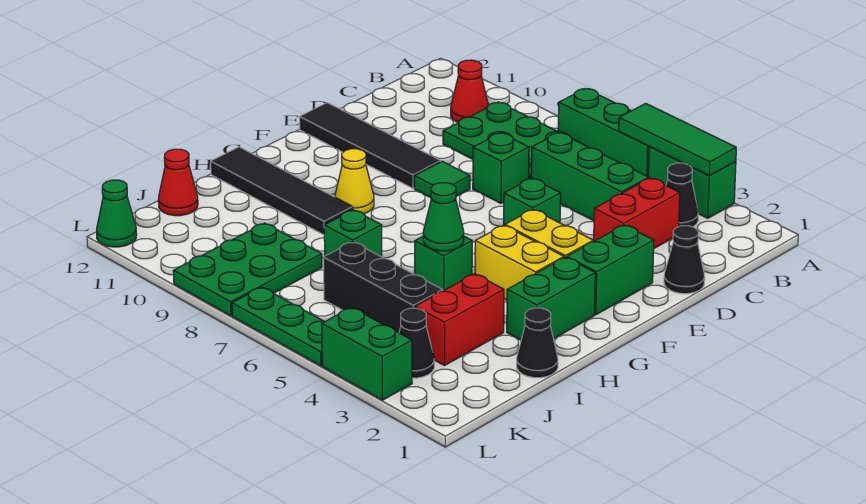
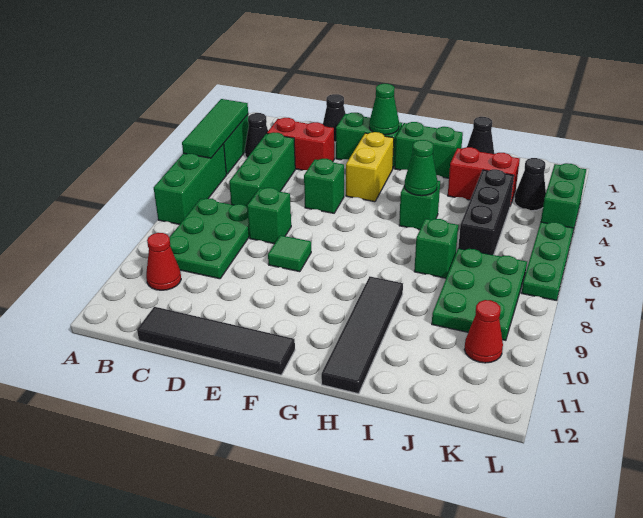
black 1x4 tile [300,103,441,188] -> black 1x4 tile turned to [137,307,295,375]
yellow 1x2 brick [475,225,564,300] -> none
yellow 1x1 cone [335,149,374,214] -> none
green 2x3 plate [173,223,322,316] -> green 2x3 plate turned to [432,248,527,340]
red 1x1 cone [158,149,198,216] -> red 1x1 cone moved to [464,300,503,363]
green 1x1 cone [97,180,137,247] -> green 1x1 cone moved to [369,84,399,135]

